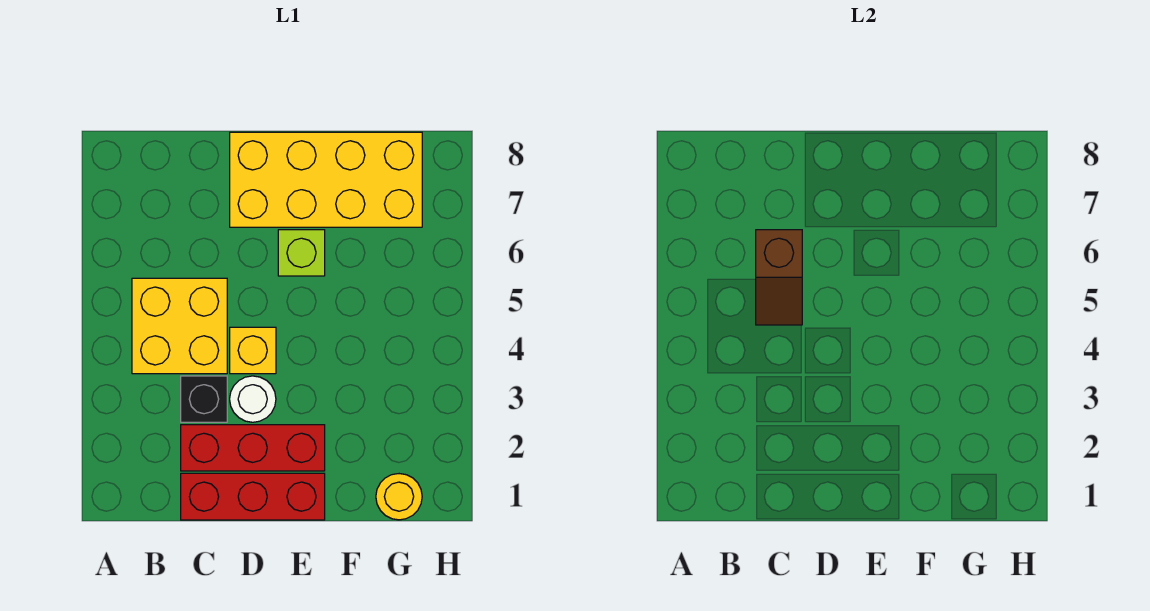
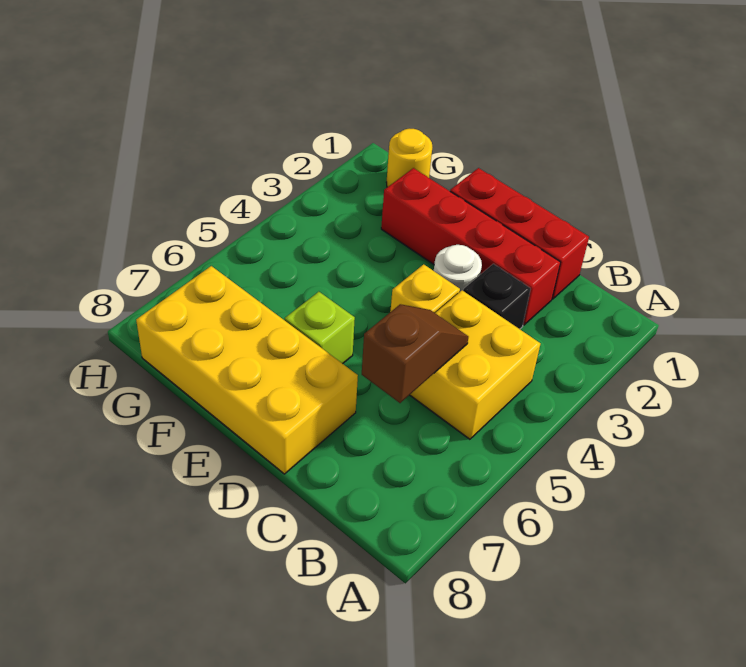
red 1x3 brick [181,425,325,471] -> red 1x4 brick [381,168,561,325]

